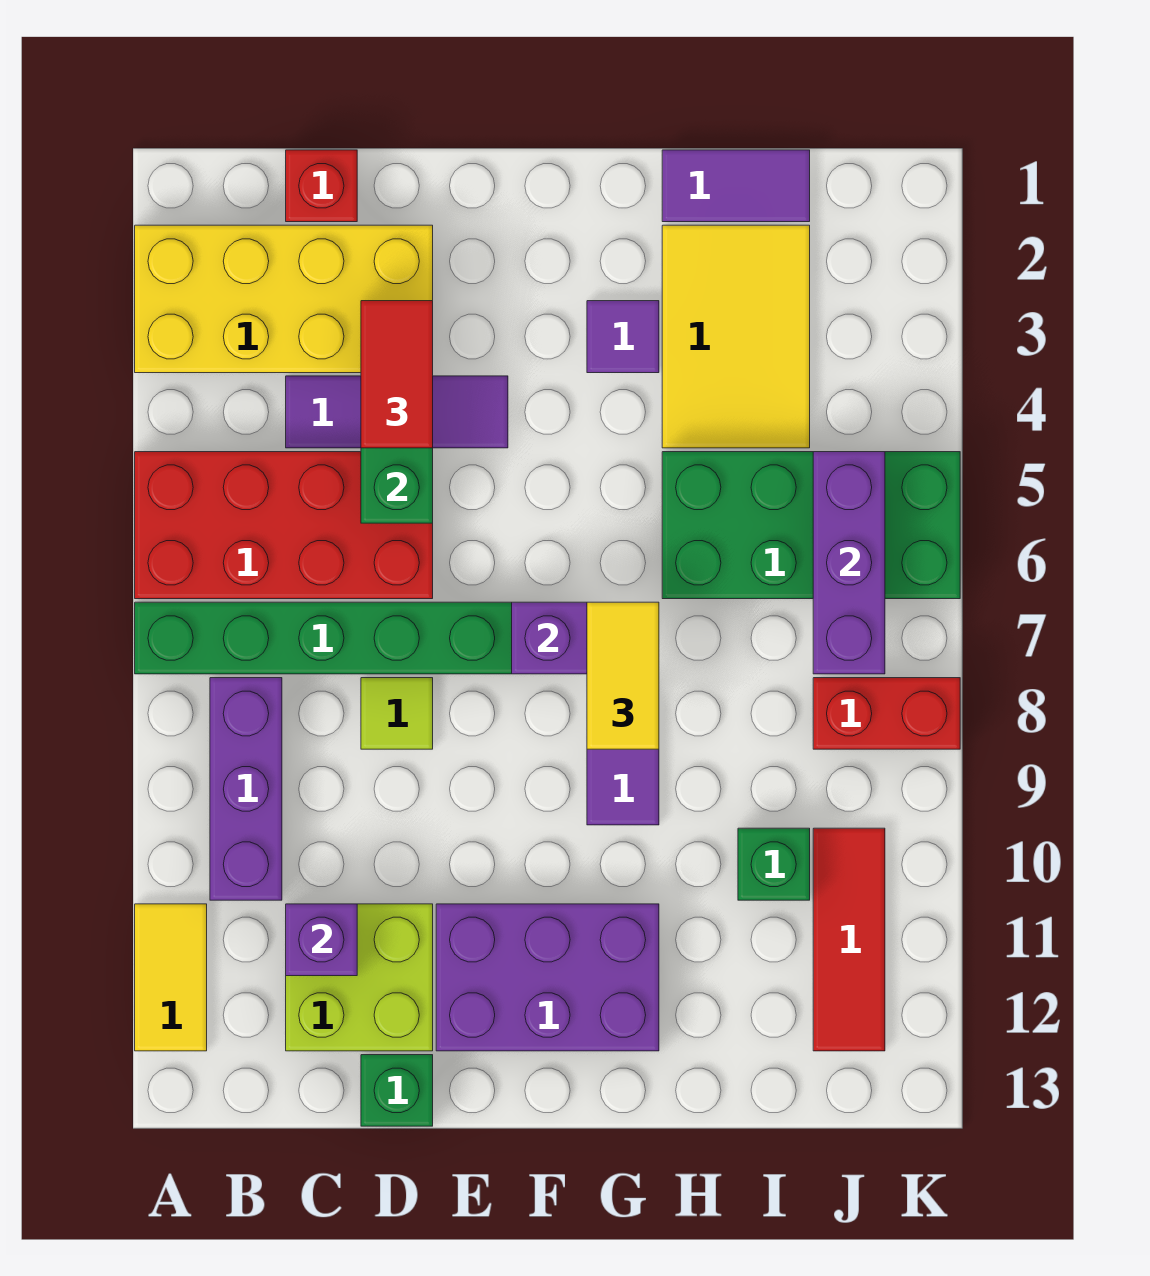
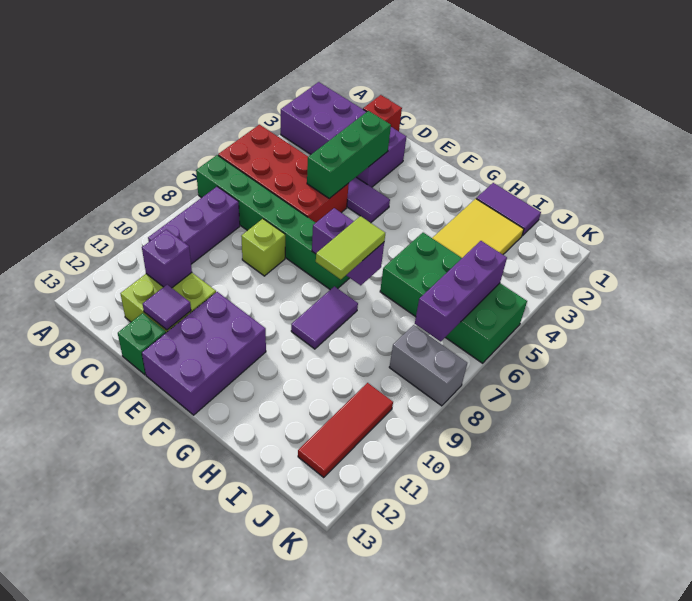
yellow 2x4 brick [135,225,433,373] -> purple 2x4 brick [281,82,406,187]
yellow 1x2 tile [135,904,207,1051] -> none
red 1x2 tile [361,301,433,448] -> none
lime 1x1 tile [361,678,433,749] -> lime 1x1 brick [241,219,285,276]
purple 2x3 brick [436,904,659,1051] -> purple 2x3 brick turned to [142,292,266,415]
purple 1x1 tile [587,301,659,373] -> purple 1x1 tile moved to [143,285,191,330]
yellow 1x2 tile [587,602,659,749] -> lime 1x2 tile [316,216,385,279]
green 1x1 brick [738,828,810,900] -> none
red 1x2 brick [813,678,960,749] -> grey 1x2 brick [389,325,467,406]

